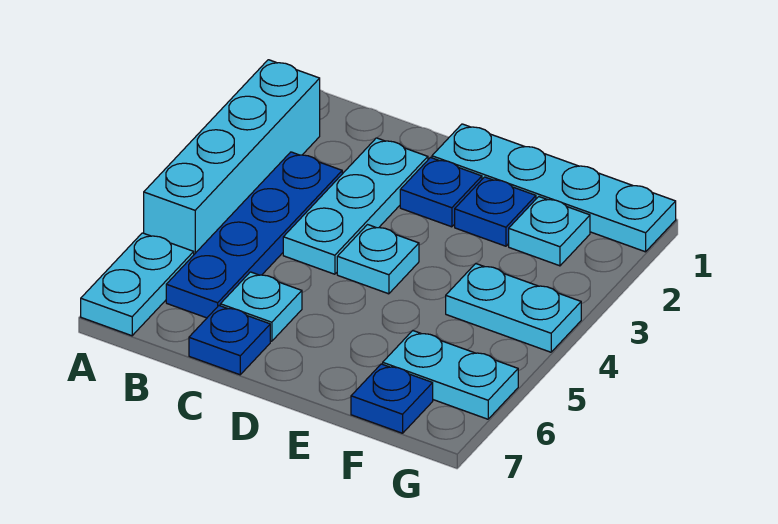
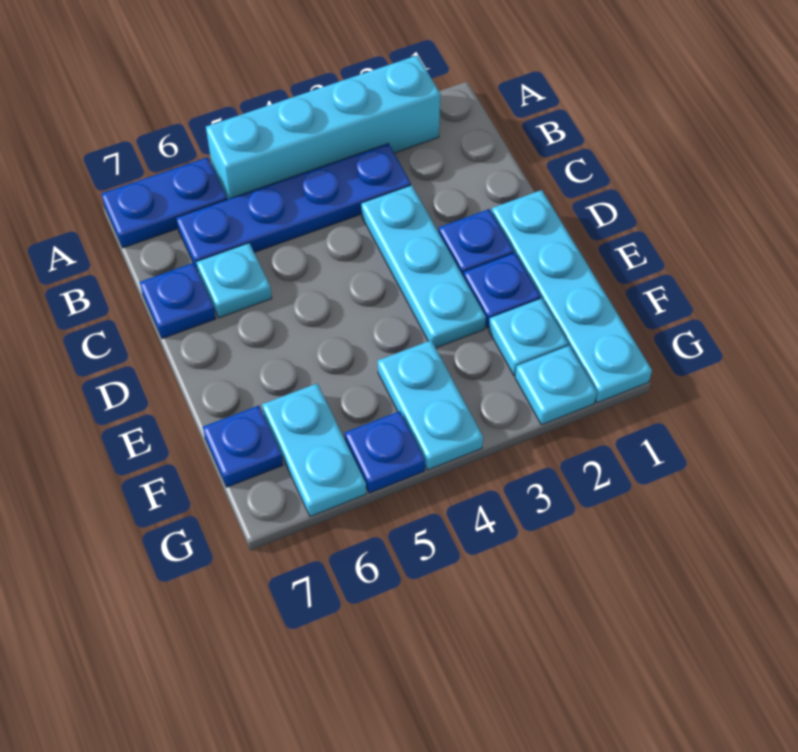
cyan 1x2 plate [81,233,194,336] -> blue 1x2 plate [101,157,228,248]
cyan 1x3 plate [283,138,428,274] -> cyan 1x3 plate turned to [361,185,486,348]
cyan 1x1 plate [337,225,419,294] -> cyan 1x1 plate moved to [515,346,597,425]
none -> blue 1x1 plate [345,411,425,493]

